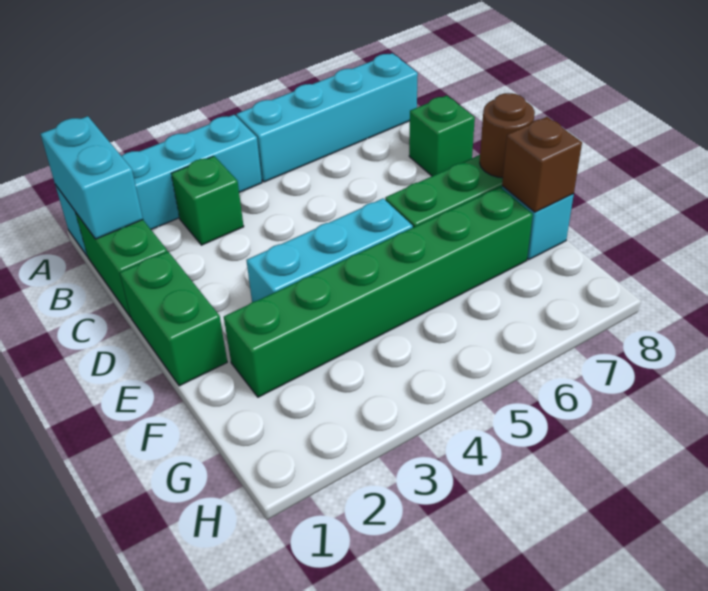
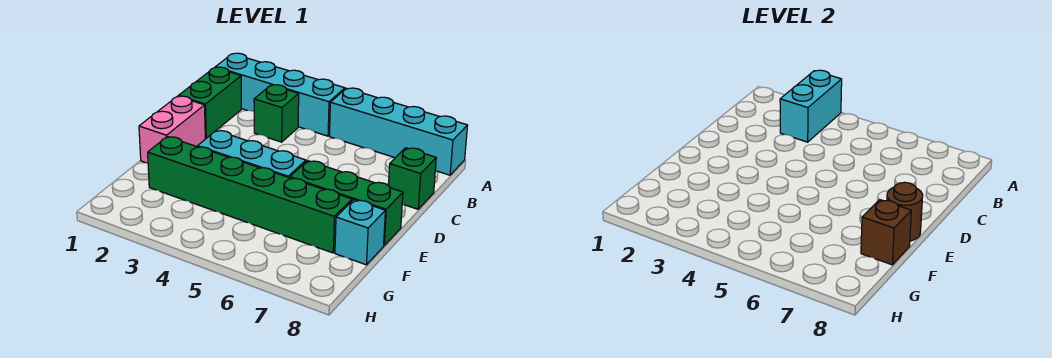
cyan 1x2 brick [41,116,143,239] -> cyan 1x2 brick moved to [780,70,842,142]
green 1x2 brick [120,252,227,386] -> pink 1x2 brick [139,96,205,163]

